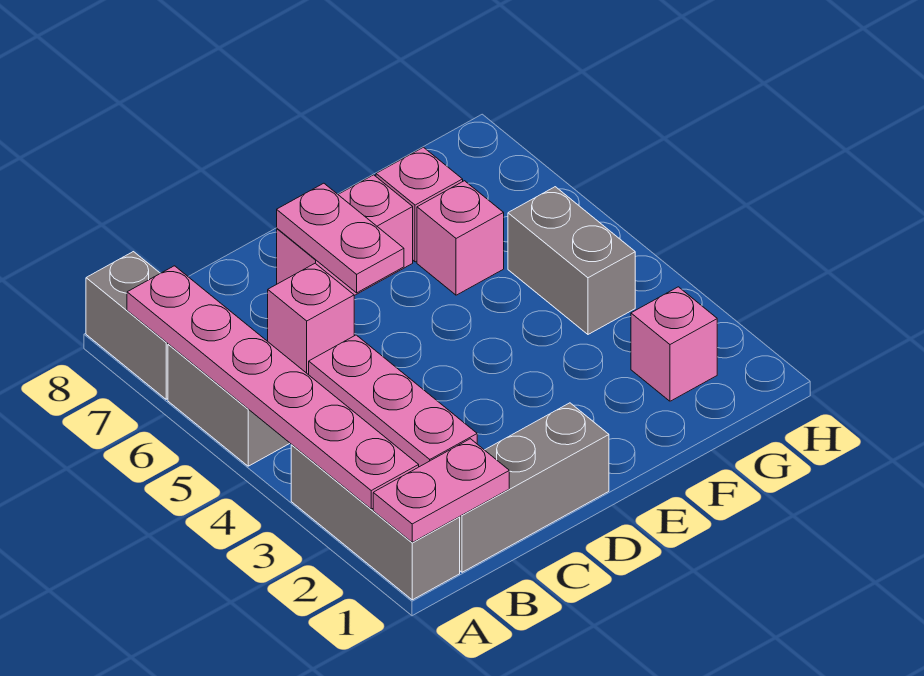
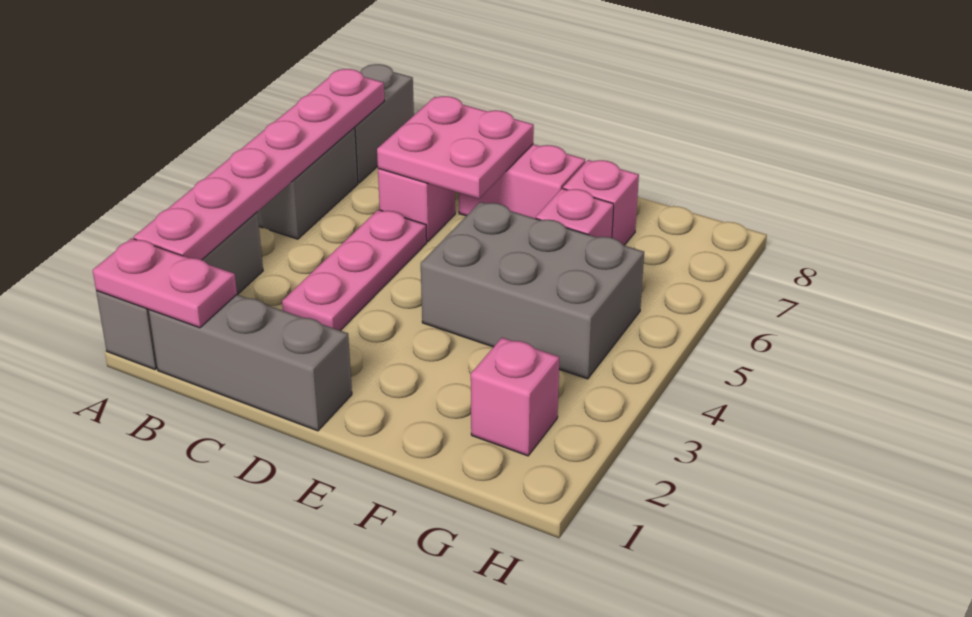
pink 1x2 plate [277,183,404,293] -> pink 2x2 plate [377,96,534,199]
grey 1x2 brick [508,187,635,334] -> grey 2x3 brick [421,202,644,379]

